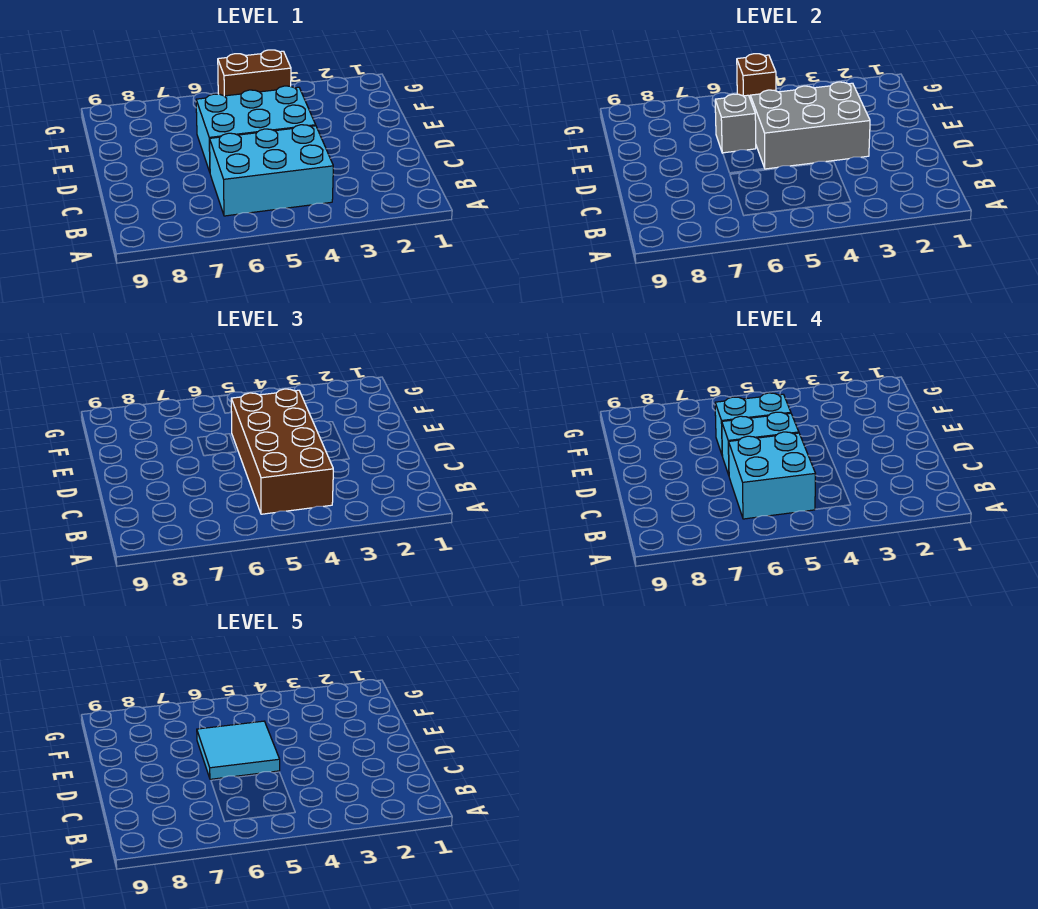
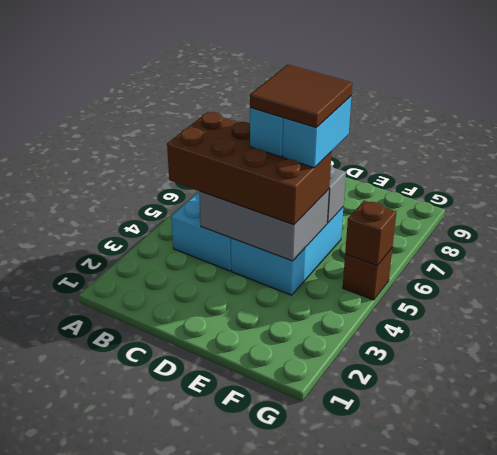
cyan 2x2 brick [729,432,816,519] -> none
grey 2x3 brick [750,82,870,169] -> grey 2x3 brick turned to [199,189,329,261]
cyan 2x2 tile [197,721,280,779] -> brown 2x2 tile [250,65,352,128]
brown 1x2 brick [218,50,291,96] -> brown 1x1 brick [343,248,392,300]

